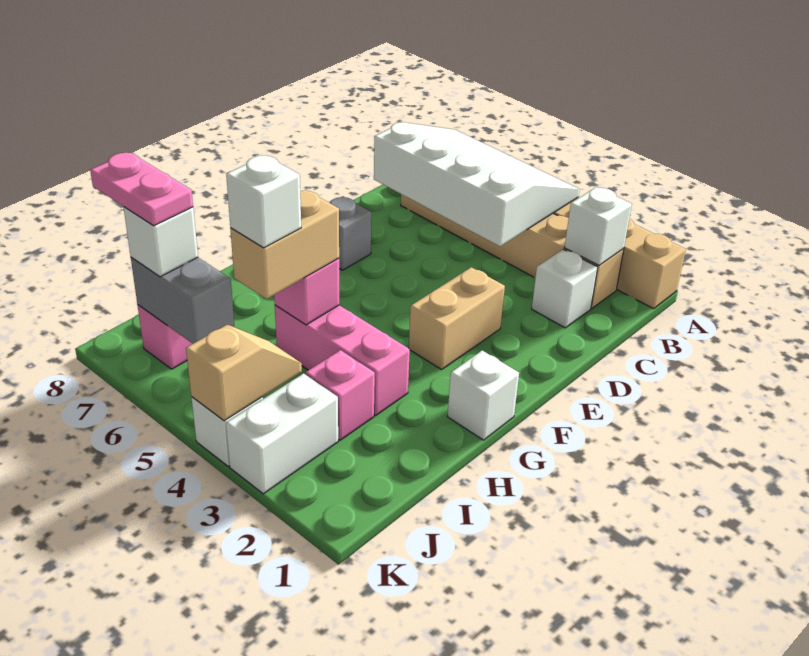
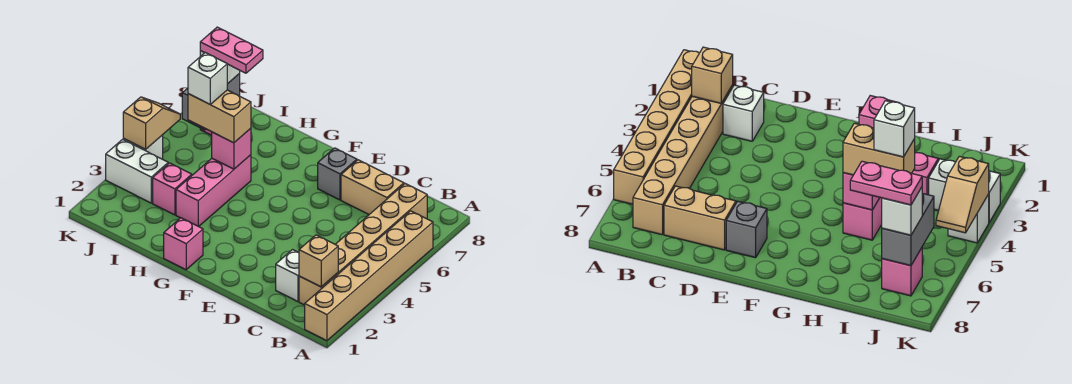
white 3x4 slope [374,122,580,246] -> none
white 1x1 brick [565,187,632,265] -> tan 1x1 brick [299,235,338,287]
tan 1x2 brick [409,267,505,369] -> tan 1x2 brick moved to [341,160,404,215]
white 1x1 brick [447,351,519,440] -> pink 1x1 brick [164,218,203,270]
tan 1x2 slope [186,325,302,421] -> tan 1x2 slope turned to [123,97,180,149]
pink 1x2 plate [90,153,193,226] -> pink 1x2 plate turned to [200,27,263,73]

